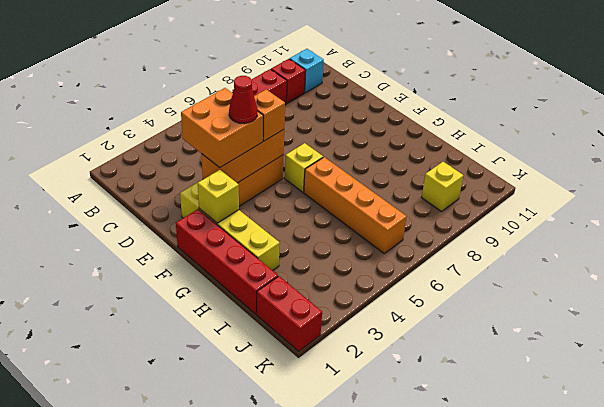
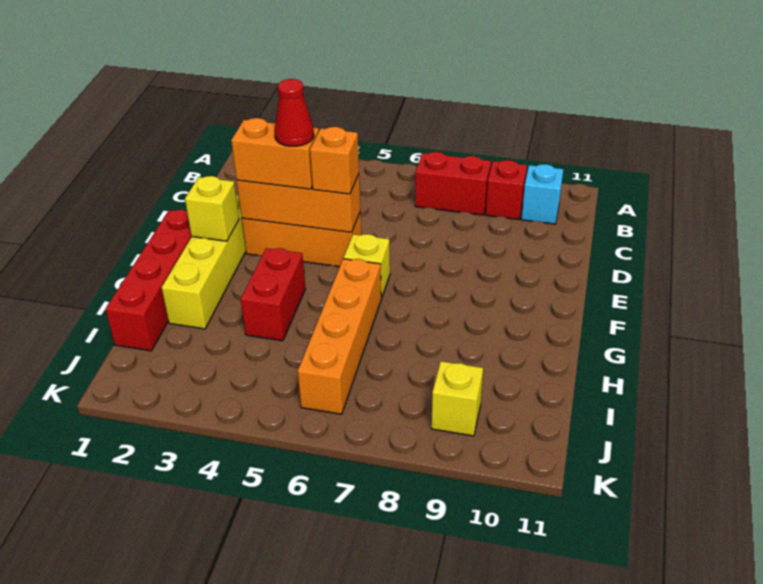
orange 2x2 brick [181,88,263,168] -> orange 1x2 brick [231,118,319,189]
red 1x2 brick [257,276,322,351] -> red 1x2 brick moved to [241,248,305,341]

